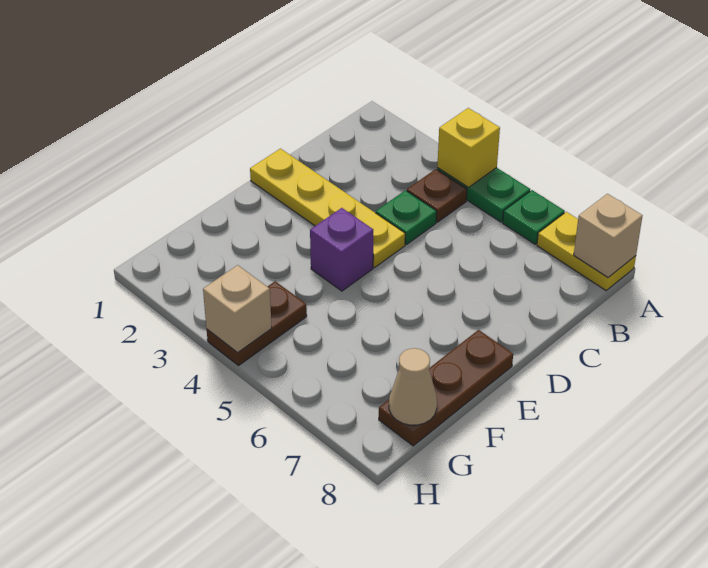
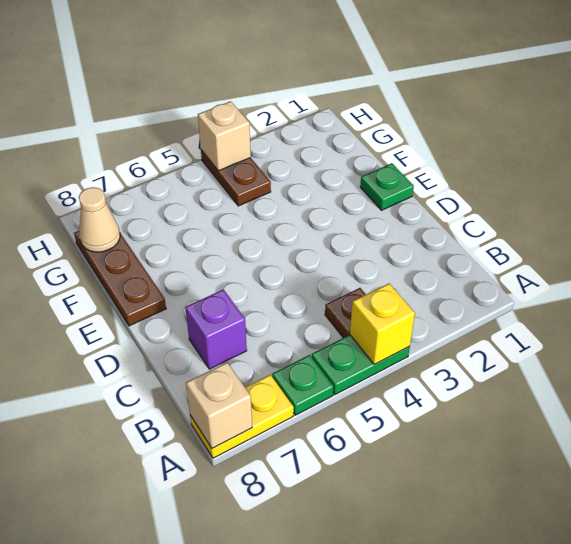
green 1x1 plate [376,190,437,245] -> green 1x1 plate moved to [360,163,414,210]
yellow 1x4 plate [250,149,405,267] -> none
purple 1x1 brick [310,208,373,291] -> purple 1x1 brick moved to [185,290,247,369]

